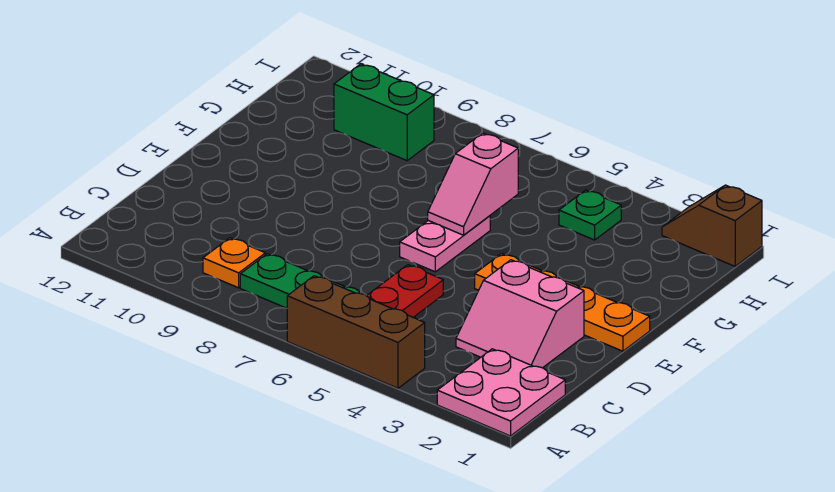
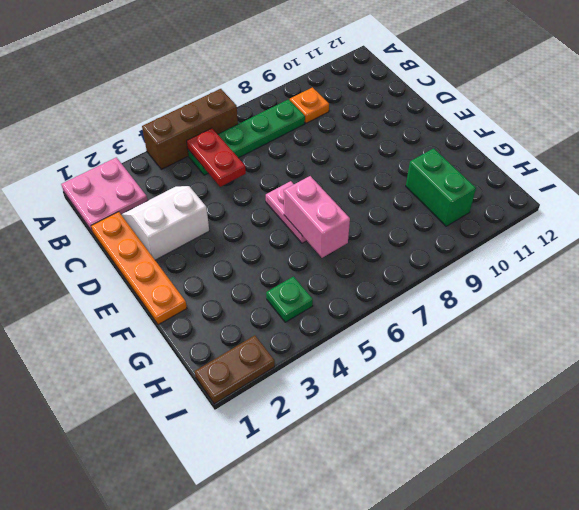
pink 2x2 slope [456,260,584,368] -> white 2x2 slope [121,186,209,260]
orange 1x4 plate [475,254,650,351] -> orange 1x4 plate turned to [91,212,187,325]
pink 1x2 slope [428,133,518,235] -> pink 1x2 brick [284,176,350,258]
green 1x2 brick [334,64,434,161] -> green 1x2 brick turned to [406,148,476,226]
brown 1x2 slope [662,185,762,266] -> brown 1x2 plate [195,335,275,404]

